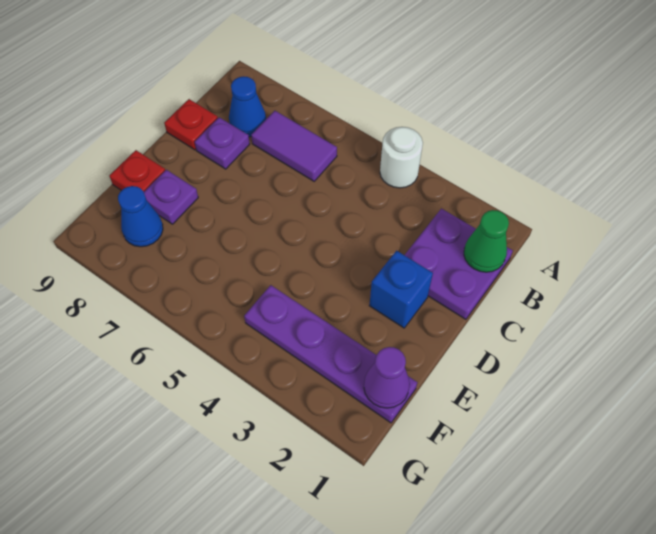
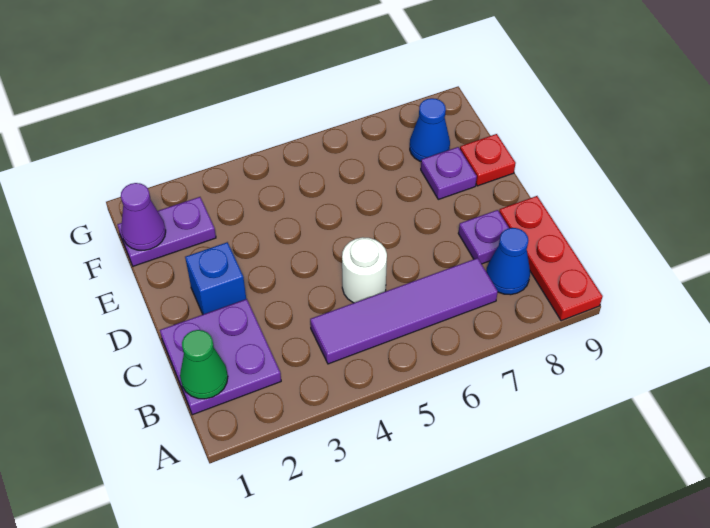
white 1x1 round brick [380,127,423,188] -> white 1x1 round brick moved to [342,237,387,303]
purple 1x2 tile [251,111,337,181] -> purple 1x4 tile [310,258,498,364]
red 1x1 plate [164,99,218,150] -> red 1x3 plate [499,196,603,321]
purple 1x4 plate [244,285,417,423] -> purple 1x2 plate [117,197,216,266]

